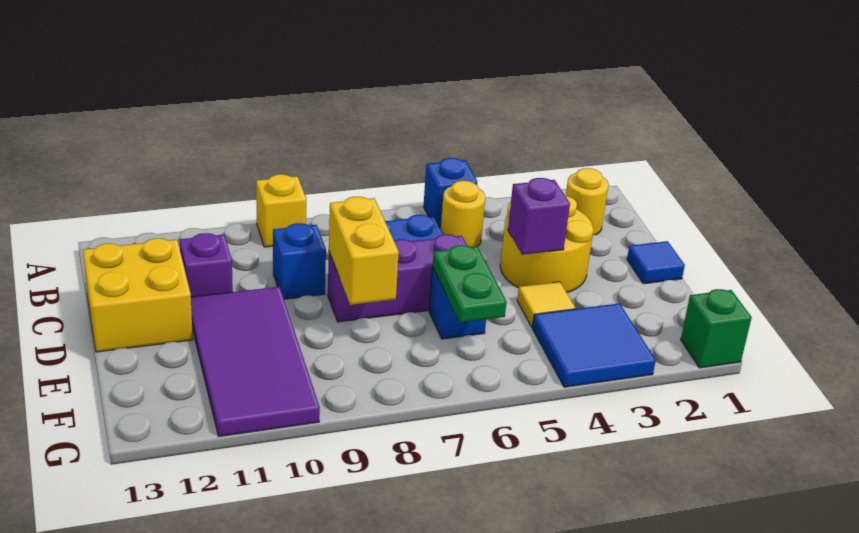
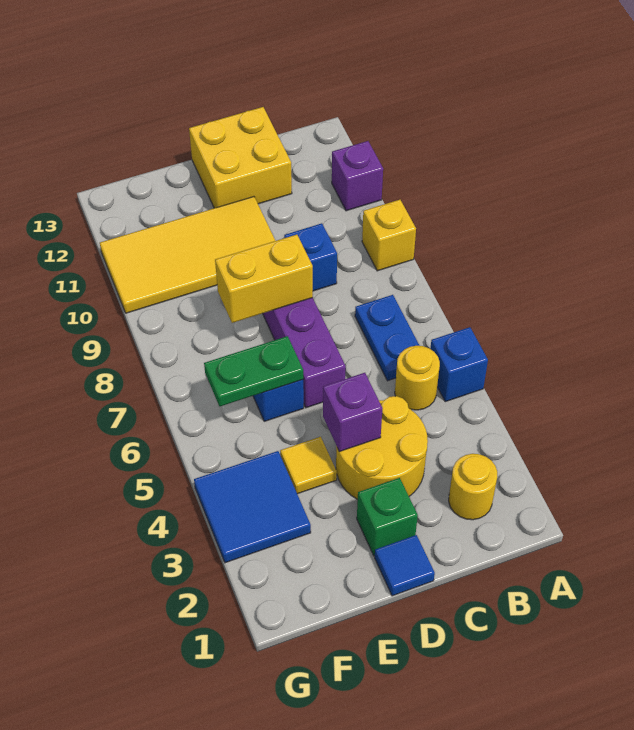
purple 1x1 brick [180,233,233,297] -> purple 1x1 brick moved to [332,141,383,211]
purple 2x4 tile [191,287,320,437] -> yellow 2x4 tile [100,197,275,313]
green 1x1 brick [681,289,752,368] -> green 1x1 brick moved to [357,478,418,556]

